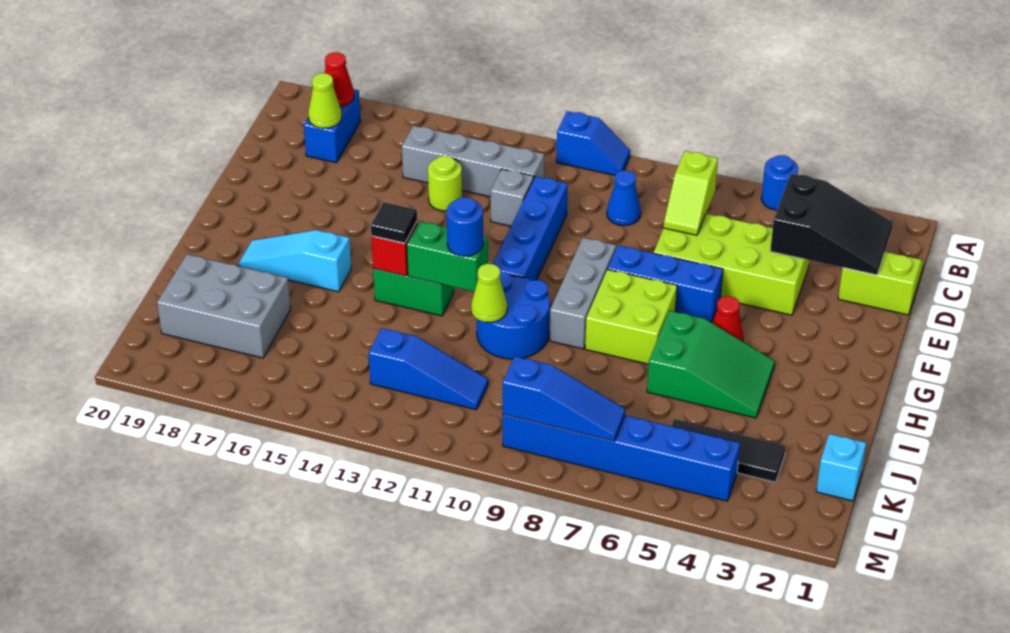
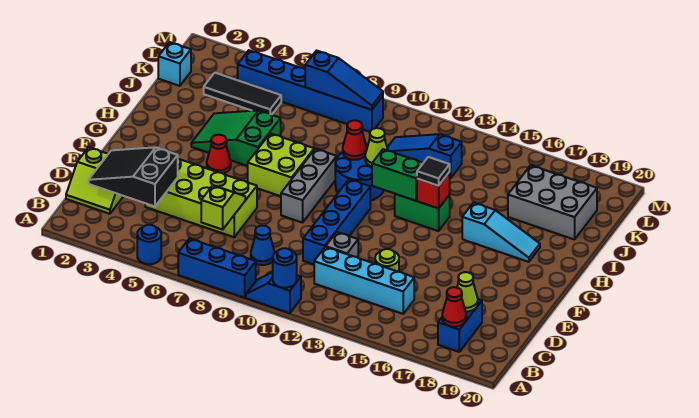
grey 1x4 brick [402,126,544,197] -> cyan 1x4 brick [314,247,414,314]
blue 1x3 brick [608,246,723,323] -> blue 1x3 brick moved to [178,238,256,298]
blue 1x1 round brick [447,197,483,256] -> blue 1x1 round brick moved to [273,248,297,288]
none -> red 1x1 cone [343,120,367,160]
blue 1x3 slope [503,356,625,441] -> blue 1x3 slope turned to [305,51,383,110]

